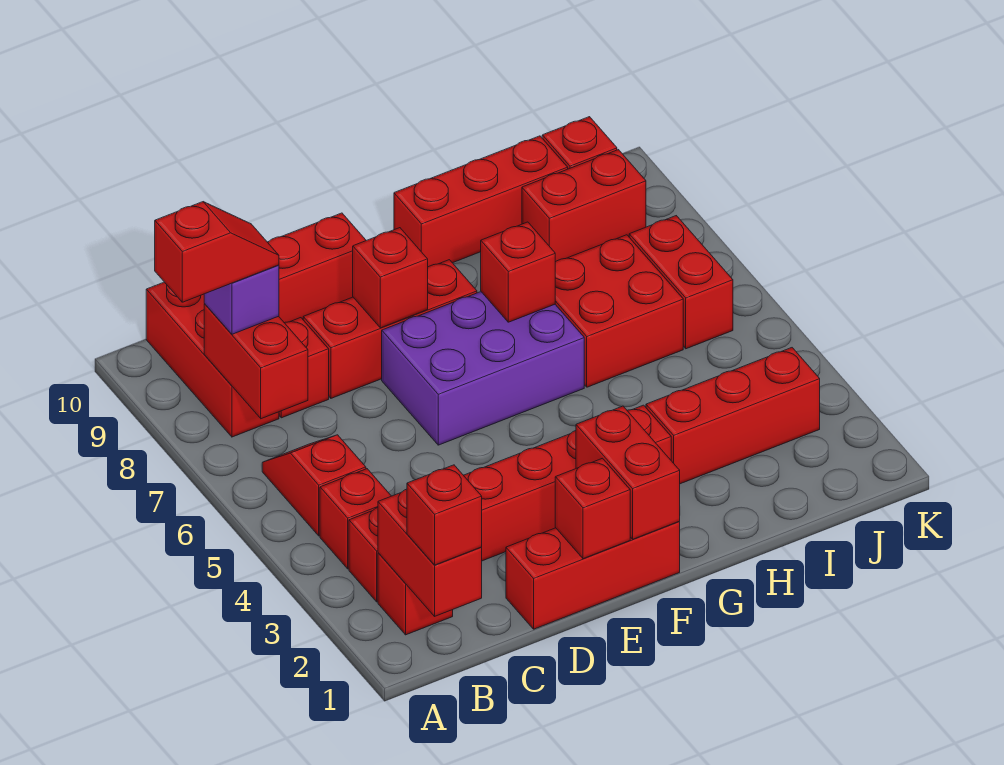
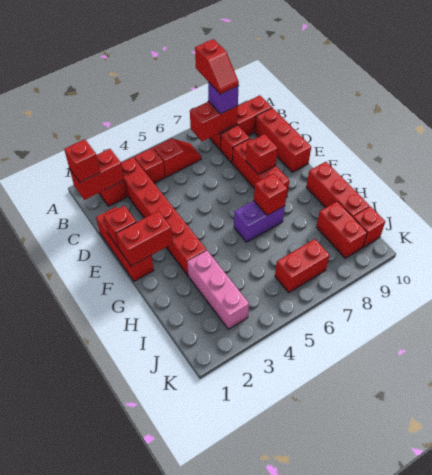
purple 2x3 brick [382,292,584,445] -> purple 1x2 brick [234,201,285,242]
red 1x3 brick [646,348,820,484] -> pink 1x3 brick [187,250,249,329]
red 2x2 brick [555,235,683,387] -> none

